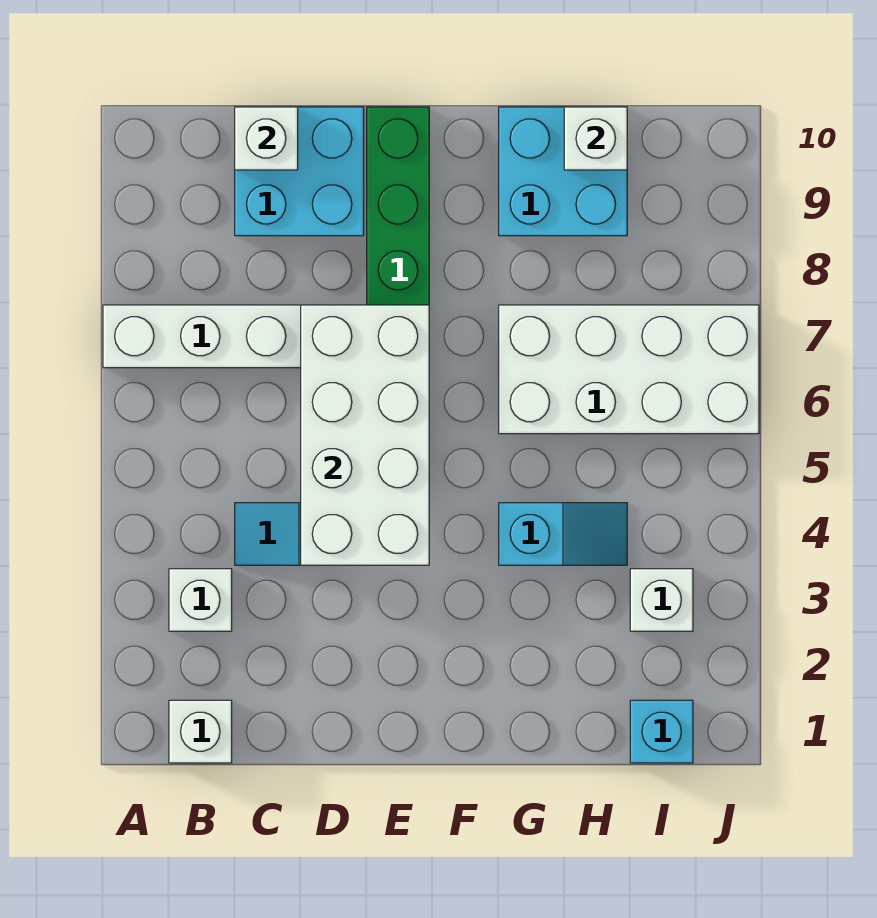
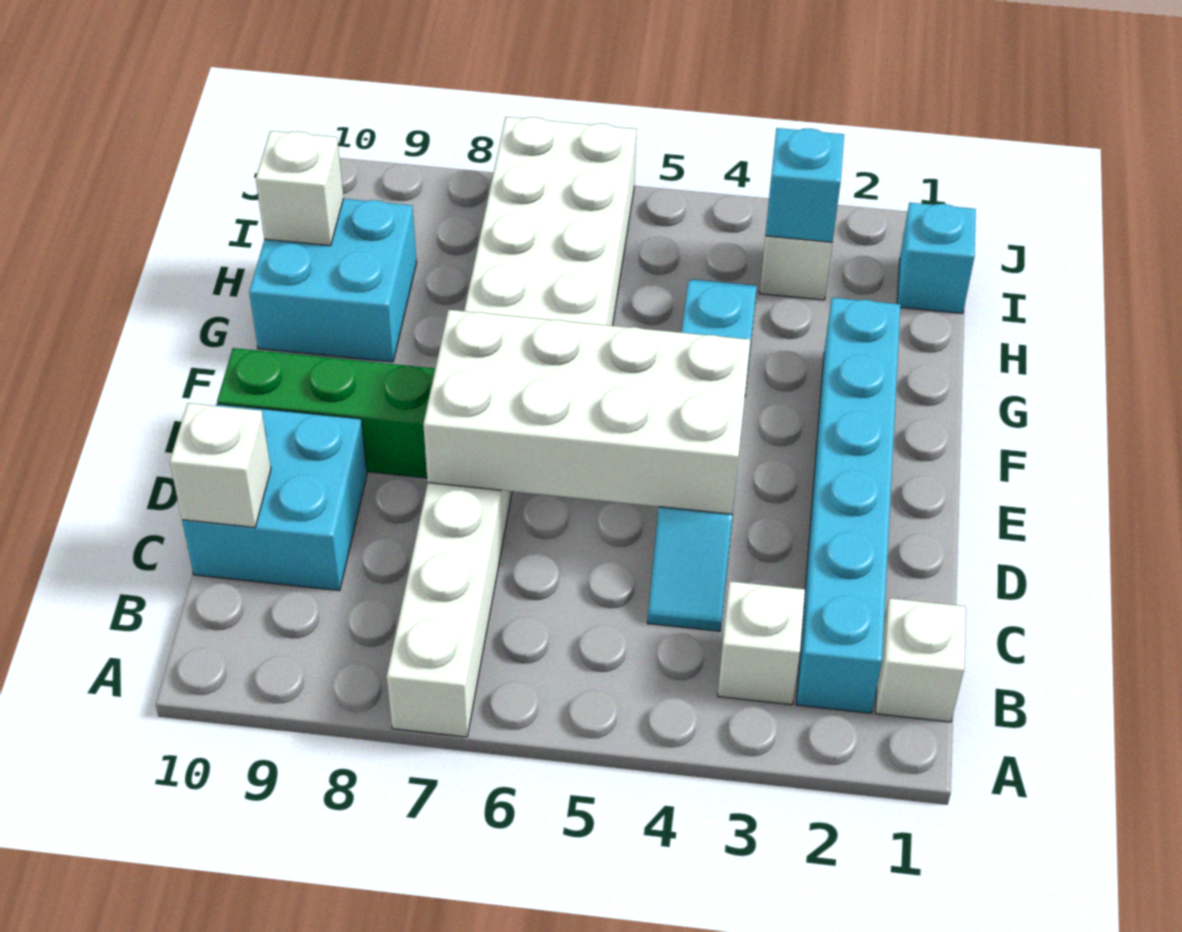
none -> cyan 1x6 brick [796,298,901,713]
none -> cyan 1x1 brick [765,128,844,242]

